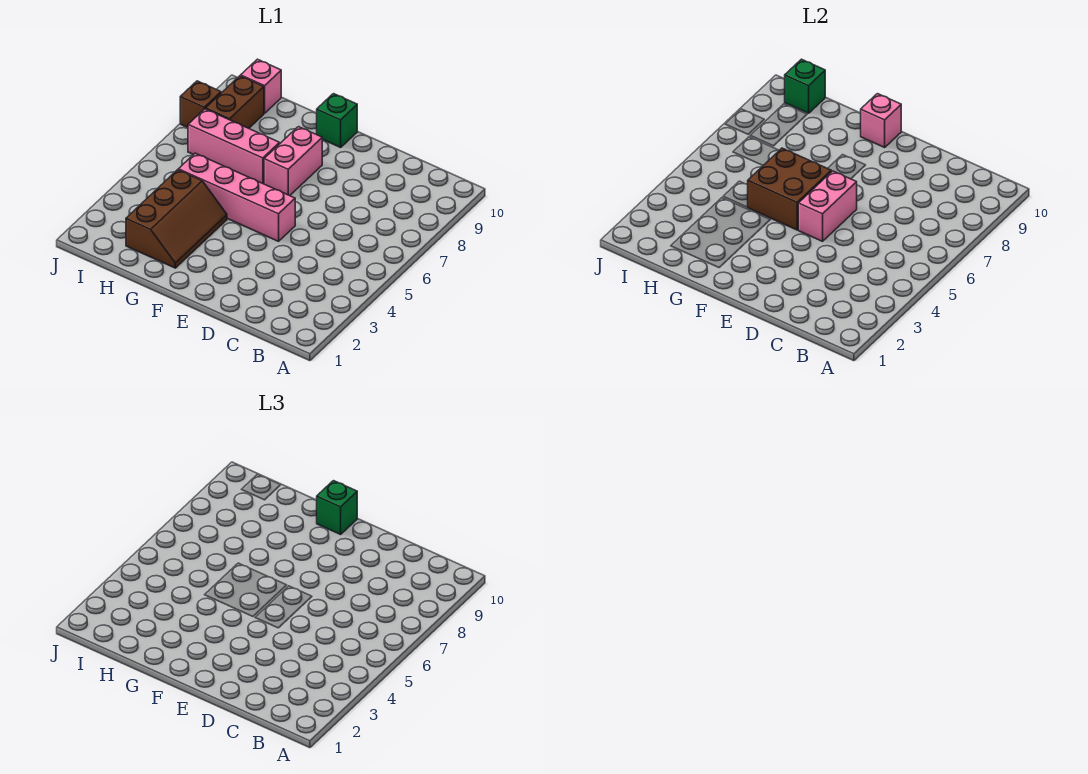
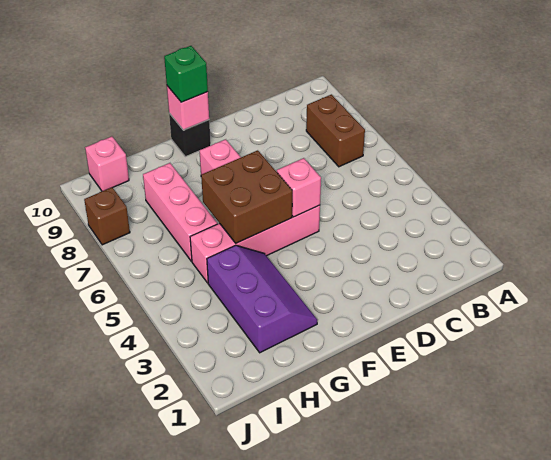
pink 1x2 brick [798,171,857,241] -> pink 1x1 brick [277,158,321,217]
green 1x1 brick [317,94,357,147] -> black 1x1 brick [169,113,211,157]
brown 2x3 slope [126,170,227,268] -> purple 2x3 slope [207,245,317,353]
pink 1x3 brick [188,109,280,184] -> pink 1x3 brick turned to [143,163,217,261]
brown 1x2 brick [206,76,264,128] -> brown 1x2 brick moved to [306,94,365,167]
green 1x1 brick [785,59,825,113] -> none

